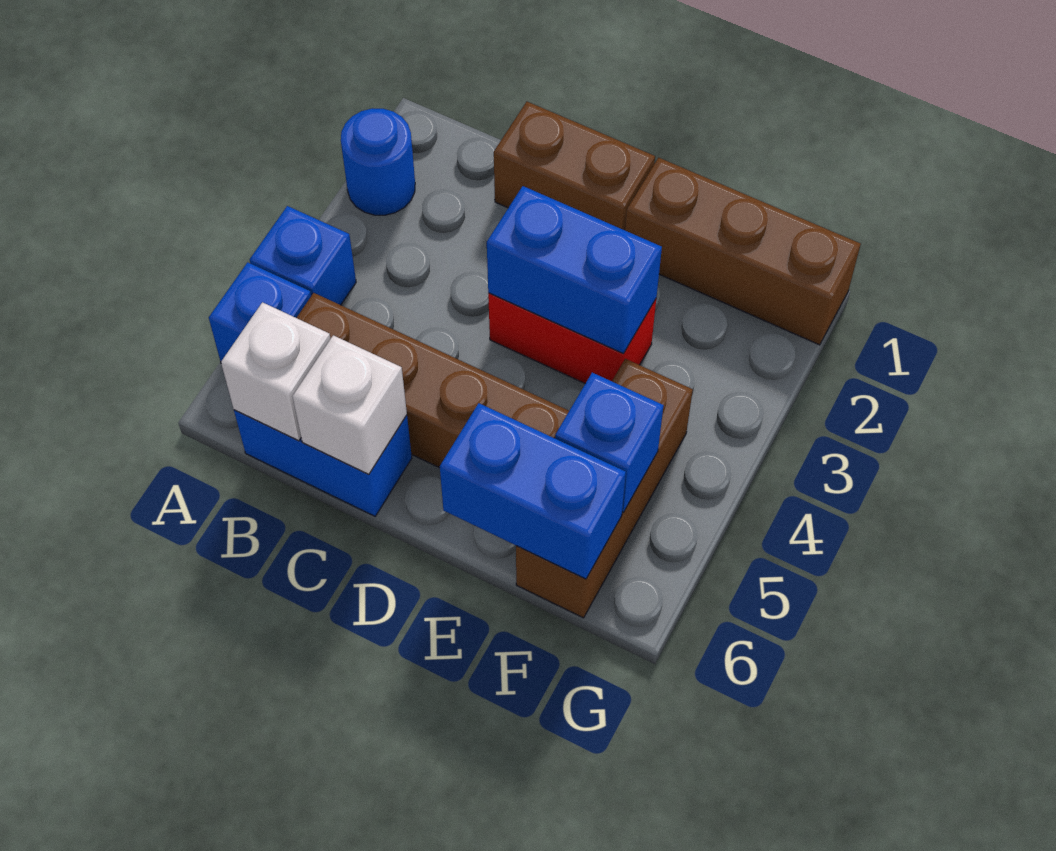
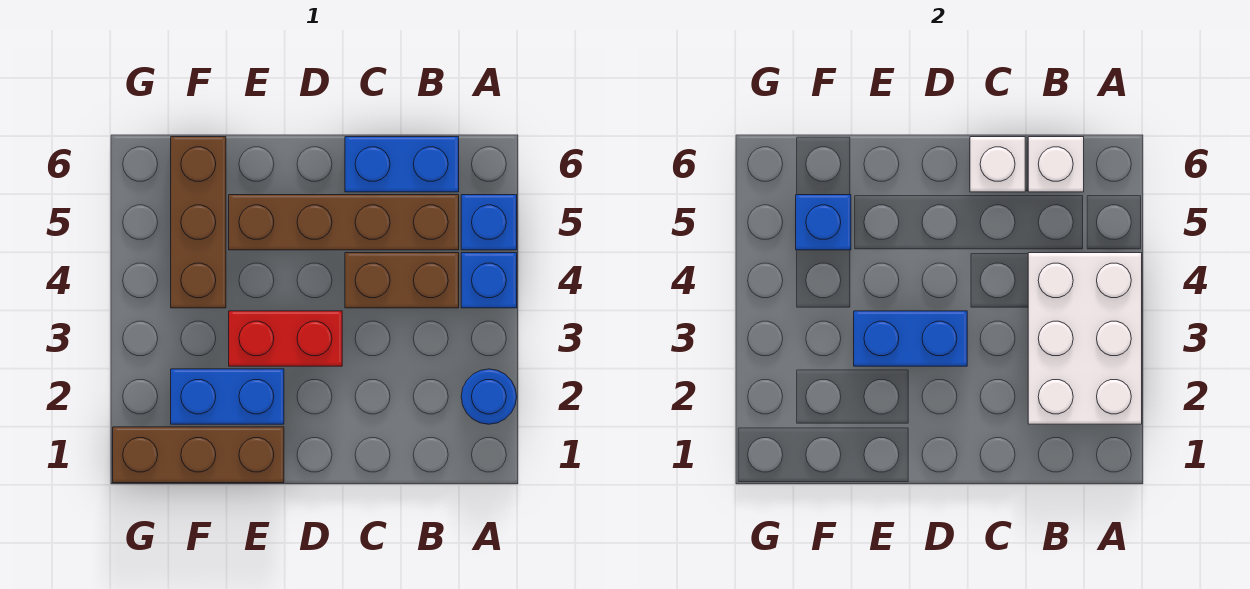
none -> white 2x3 brick [1028,253,1142,424]
brown 1x2 brick [494,102,655,230] -> brown 1x2 brick moved to [345,253,459,308]
blue 1x2 brick [440,403,626,579] -> blue 1x2 brick moved to [171,369,284,424]

